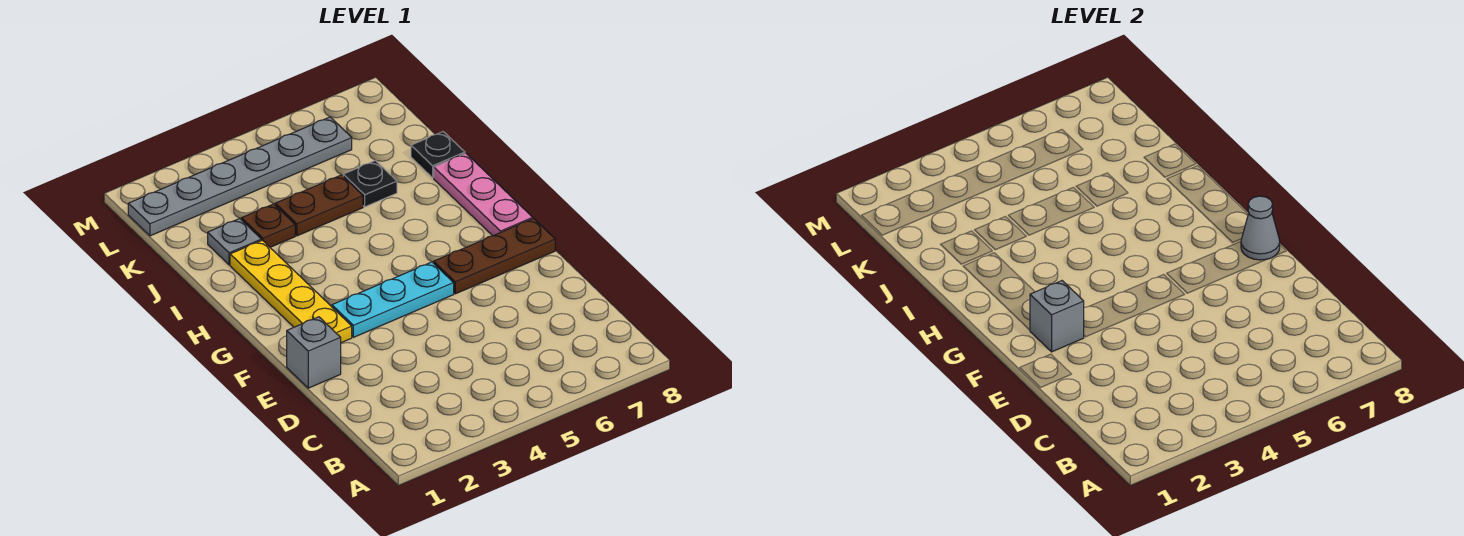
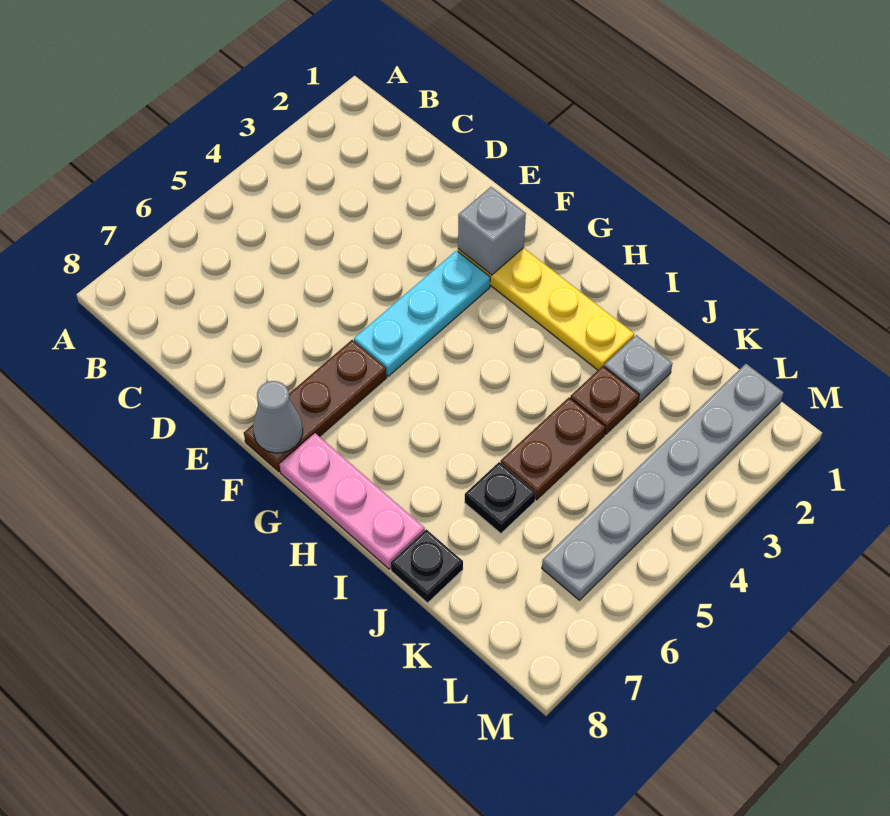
grey 1x1 brick [287,317,341,388] -> none

